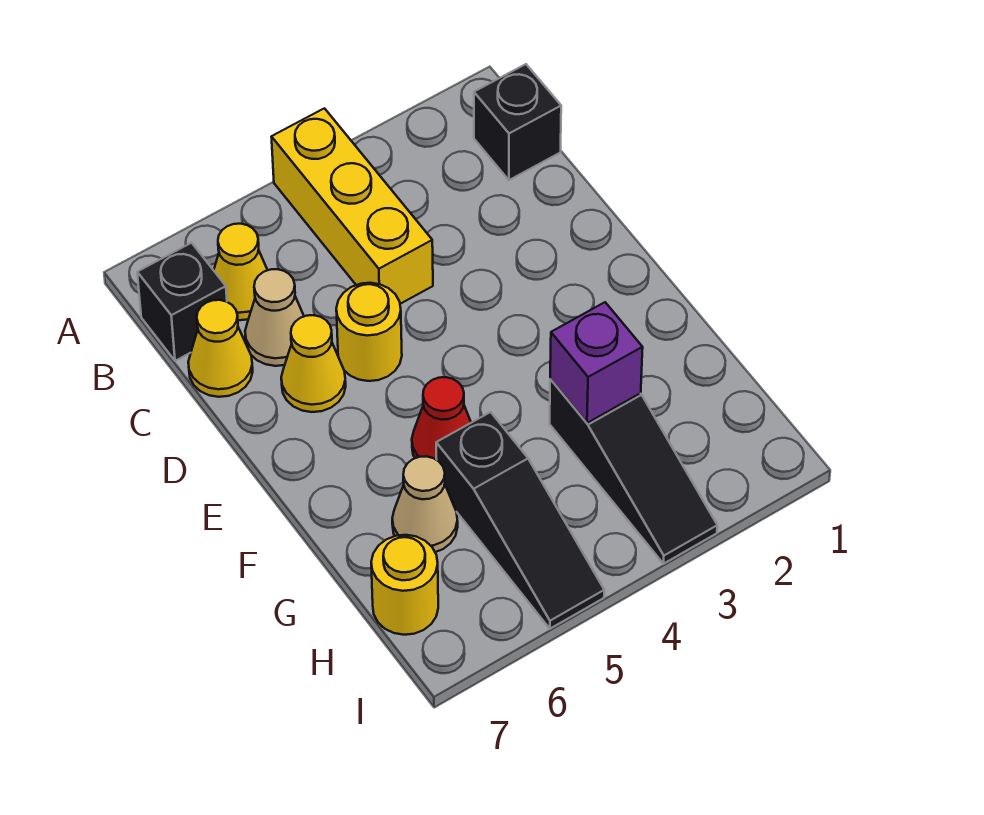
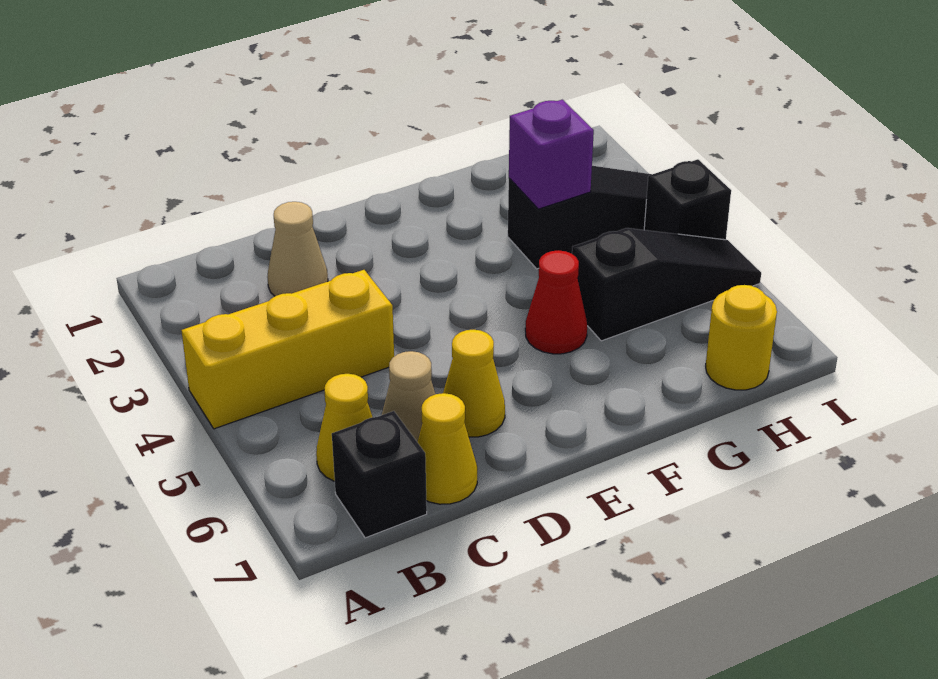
black 1x1 brick [474,64,561,180] -> black 1x1 brick moved to [644,159,731,240]
yellow 1x1 round brick [336,283,402,381] -> none
tan 1x1 cone [392,456,458,552] -> tan 1x1 cone moved to [267,202,328,296]

